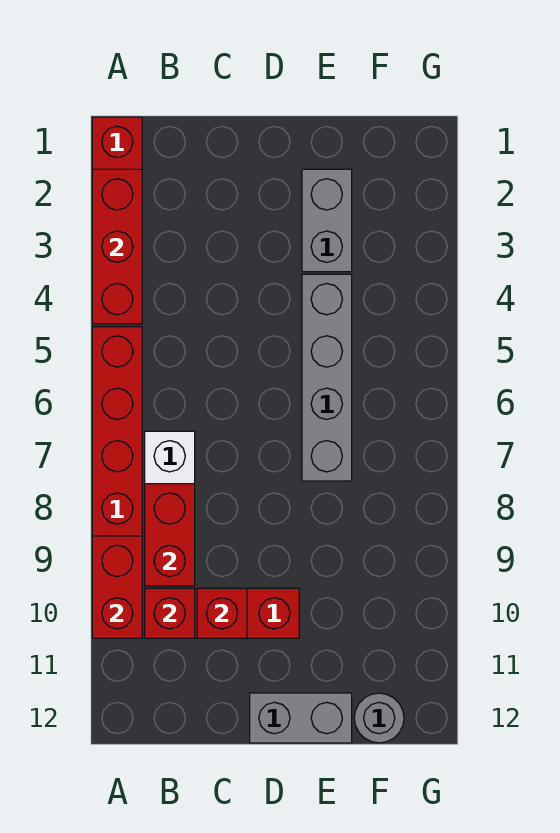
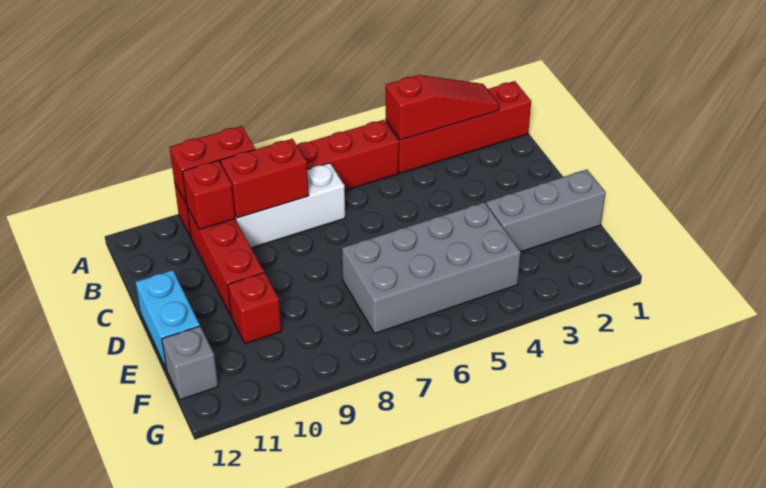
red 1x3 brick [92,169,142,324] -> red 1x3 slope [386,75,499,140]
red 1x1 brick [197,588,247,638] -> red 1x1 brick moved to [228,273,281,344]
grey 1x2 brick [250,693,352,743] -> cyan 1x2 brick [136,270,200,370]
grey 1x2 brick [302,169,352,272] -> grey 1x3 brick [486,170,606,252]
grey 1x4 brick [302,274,352,481] -> grey 2x4 brick [342,202,521,333]
grey 1x1 round brick [354,693,404,743] -> grey 1x1 brick [162,326,218,400]

